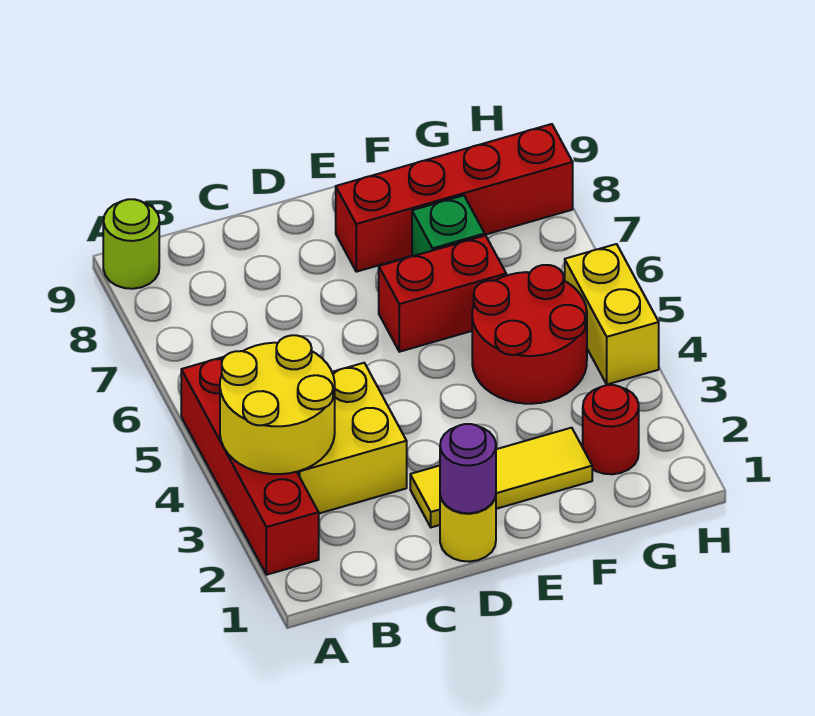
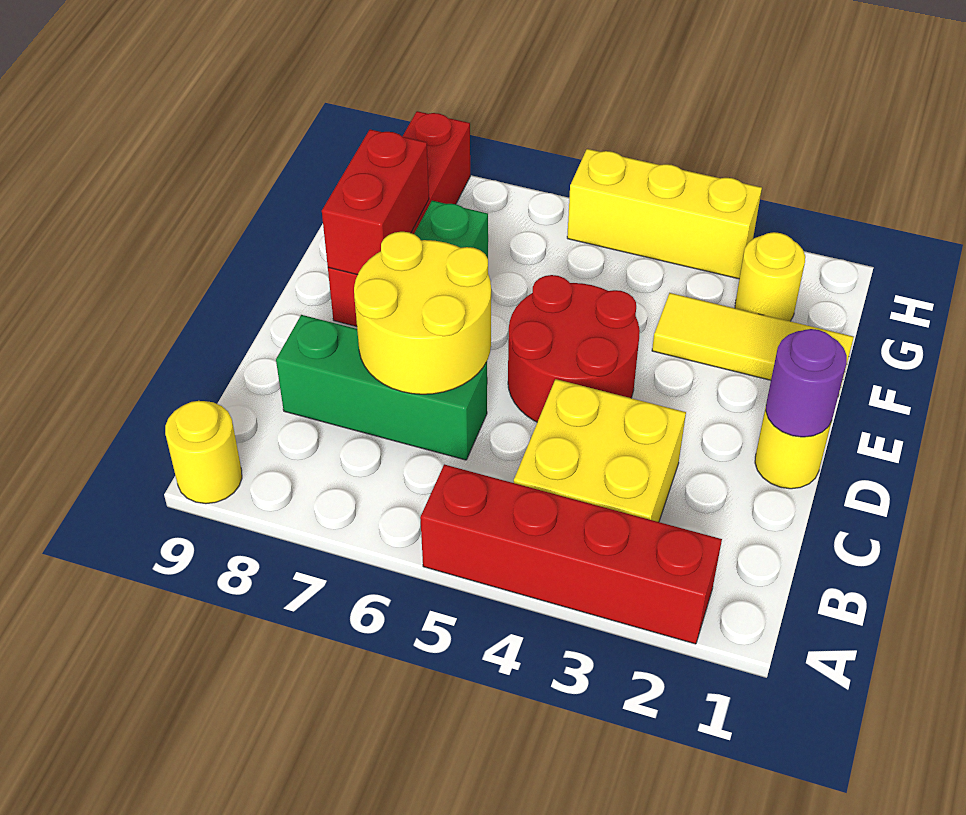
yellow 2x2 round brick [220,335,335,474] -> yellow 2x2 round brick moved to [354,232,491,394]
lime 1x1 round brick [103,199,159,289] -> yellow 1x1 round brick [165,401,242,504]
none -> green 1x3 brick [276,315,487,460]
yellow 1x3 tile [410,428,592,527] -> yellow 1x3 tile turned to [652,293,854,396]
red 1x2 brick [379,236,506,352] -> red 1x2 brick moved to [322,130,429,275]
red 2x2 round brick [472,265,587,404] -> red 2x2 round brick moved to [508,275,640,422]
red 1x1 round brick [583,385,639,474] -> yellow 1x1 round brick [735,232,805,321]
yellow 1x2 brick [565,244,659,384] -> yellow 1x3 brick [567,149,762,279]

